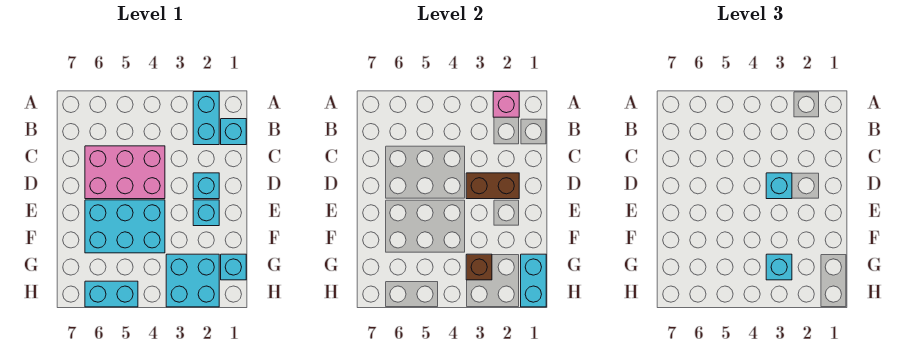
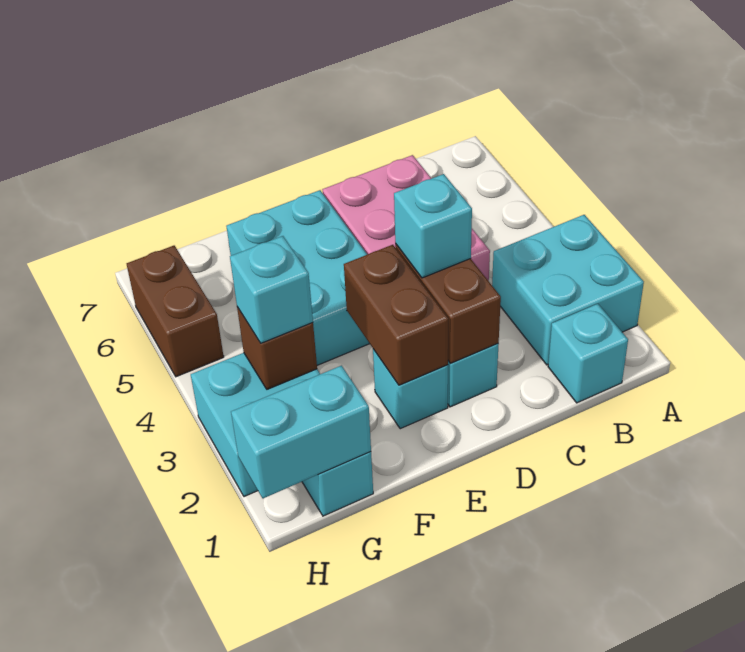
cyan 1x2 brick [193,92,219,145] -> cyan 2x2 brick [492,215,644,365]
pink 1x1 brick [493,92,519,117] -> none
none -> brown 1x2 brick [344,245,448,385]
cyan 1x2 brick [85,281,138,307] -> brown 1x2 brick [127,246,224,377]

